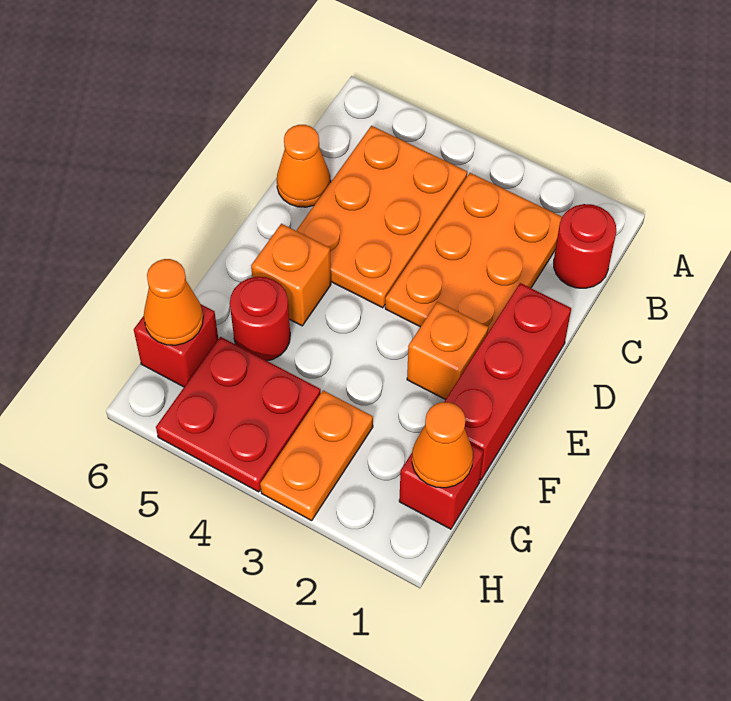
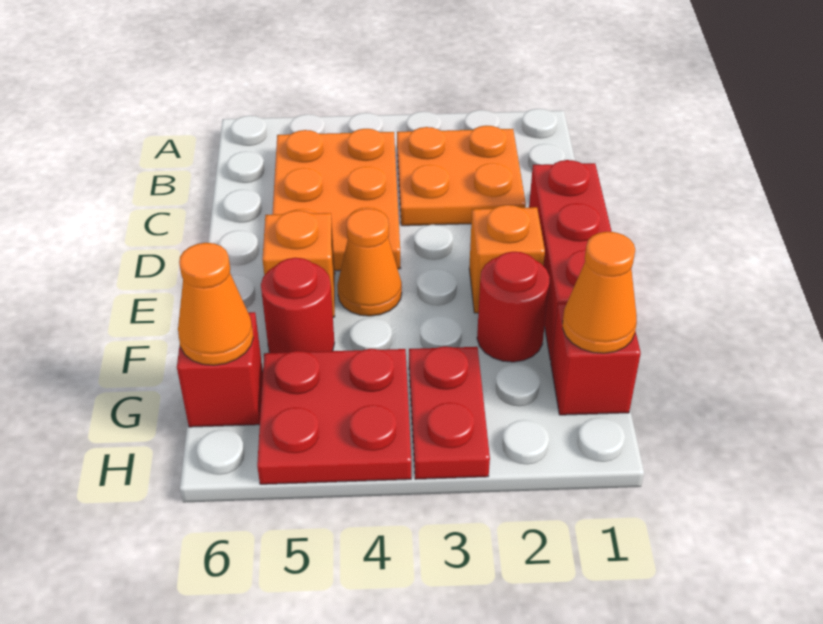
red 1x1 round brick [554,204,616,288] -> red 1x1 round brick moved to [477,252,550,362]
orange 2x3 plate [385,173,562,332] -> orange 2x2 plate [397,126,526,226]
orange 1x1 cone [277,125,331,207] -> orange 1x1 cone moved to [337,209,402,316]
orange 1x2 plate [260,390,373,521] -> red 1x2 plate [409,347,490,479]

